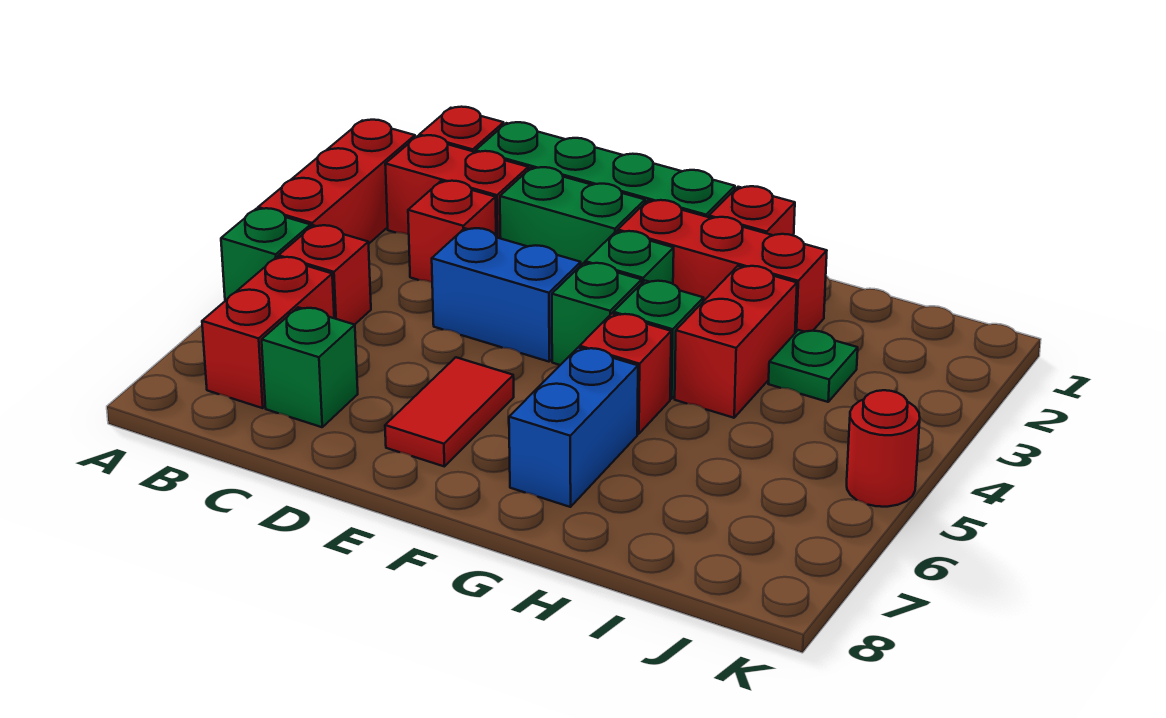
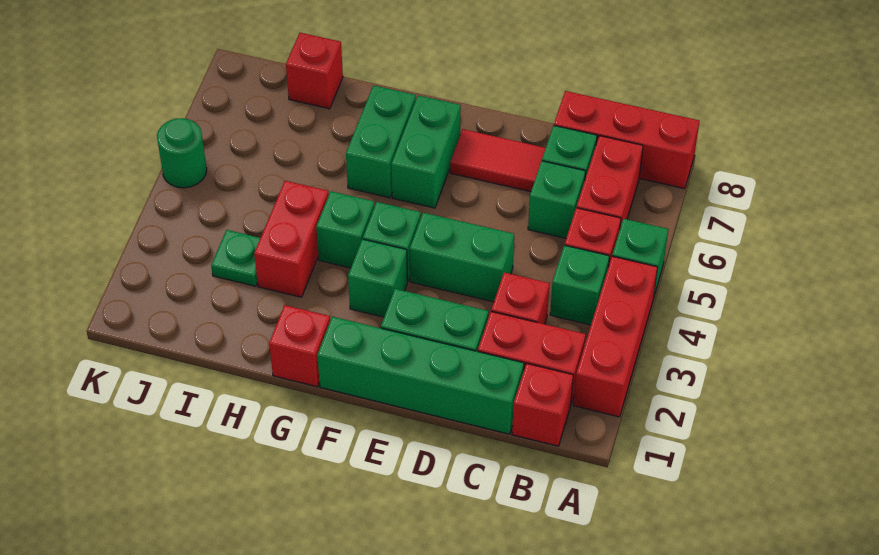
none -> green 1x1 brick [550,245,609,325]
none -> green 1x1 brick [528,161,585,238]
blue 1x2 brick [432,228,581,362] -> green 1x2 brick [410,213,514,302]
red 1x2 tile [385,357,514,466] -> red 1x2 tile turned to [450,129,546,192]
red 1x3 brick [618,200,827,333] -> red 1x3 brick moved to [554,91,700,189]
none -> green 1x2 brick [391,95,461,208]
red 1x1 brick [580,314,671,434] -> red 1x1 brick moved to [286,33,343,109]
blue 1x2 brick [509,348,638,507] -> green 1x2 brick [346,85,416,198]
red 1x1 round brick [847,390,920,507] -> green 1x1 round brick [157,118,207,188]

